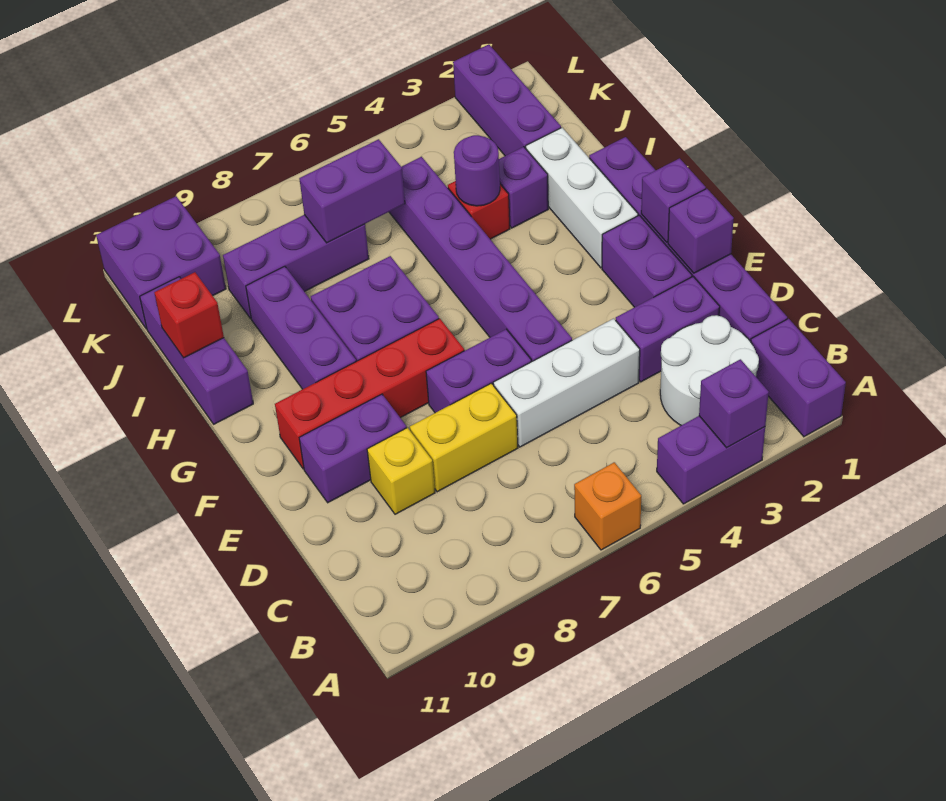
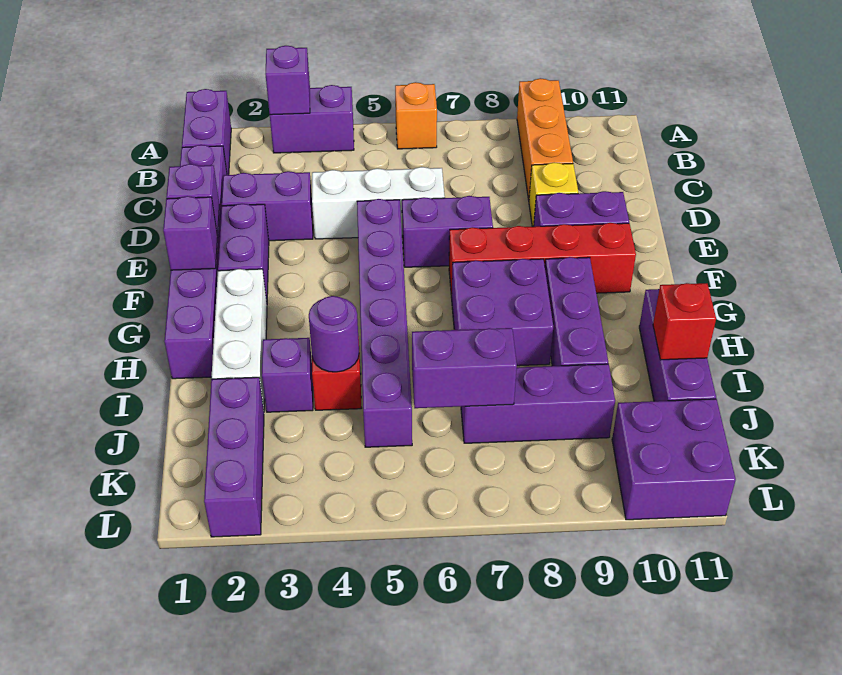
none -> orange 1x3 brick [517,78,573,200]
white 2x2 round brick [660,315,759,425] -> none
yellow 1x2 brick [410,383,518,492] -> none

